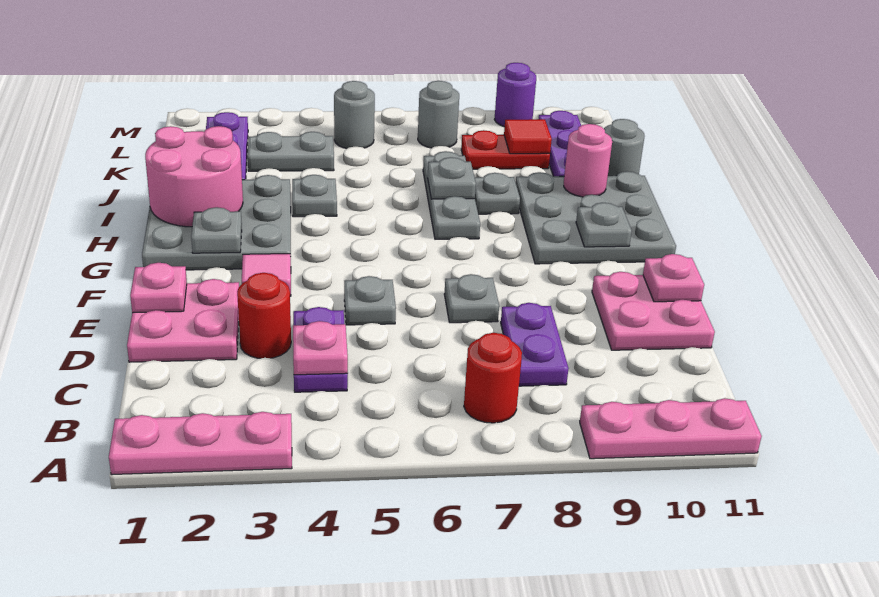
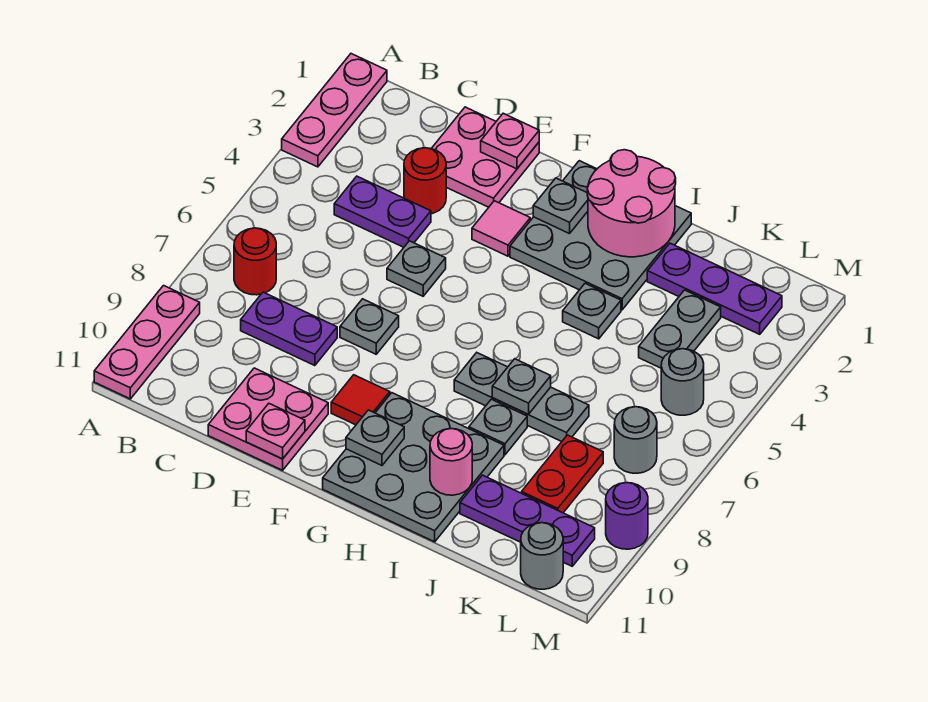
pink 1x1 plate [293,321,348,375] -> none
grey 1x1 round brick [604,119,644,176] -> grey 1x1 round brick moved to [521,523,563,589]
red 1x1 tile [504,119,552,154] -> red 1x1 tile moved to [331,375,390,425]

